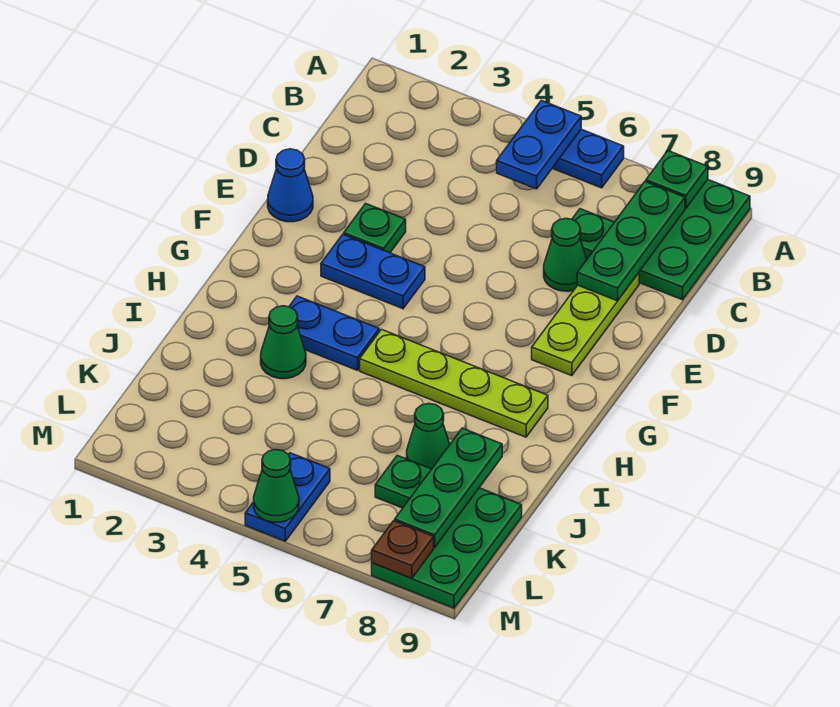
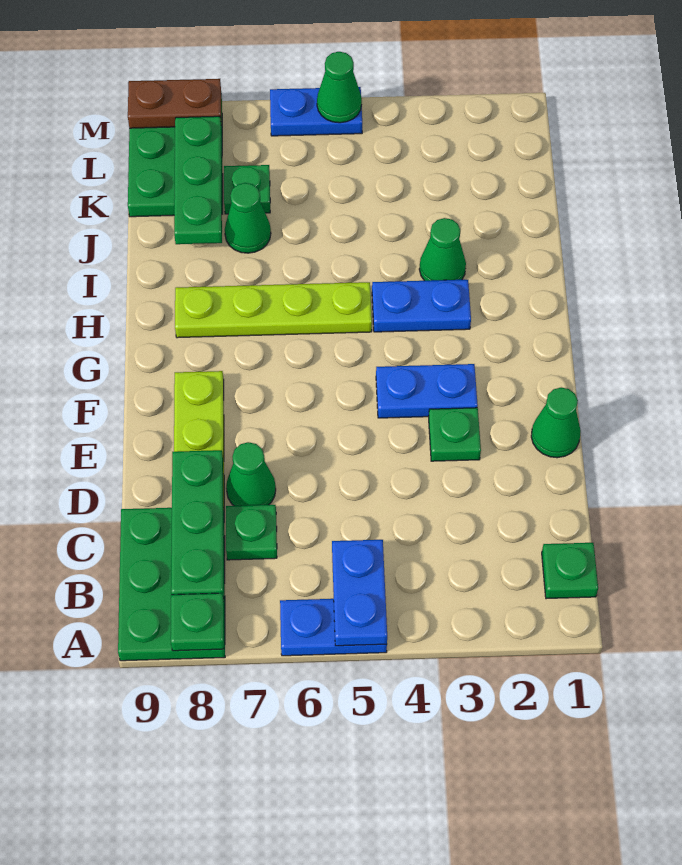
none -> green 1x1 plate [542,543,598,599]
blue 1x1 cone [268,149,313,222] -> green 1x1 cone [531,388,581,458]
blue 1x2 plate [245,453,330,541] -> blue 1x2 plate turned to [270,87,362,136]
brown 1x1 plate [372,521,434,579] -> brown 1x2 plate [128,79,221,128]

